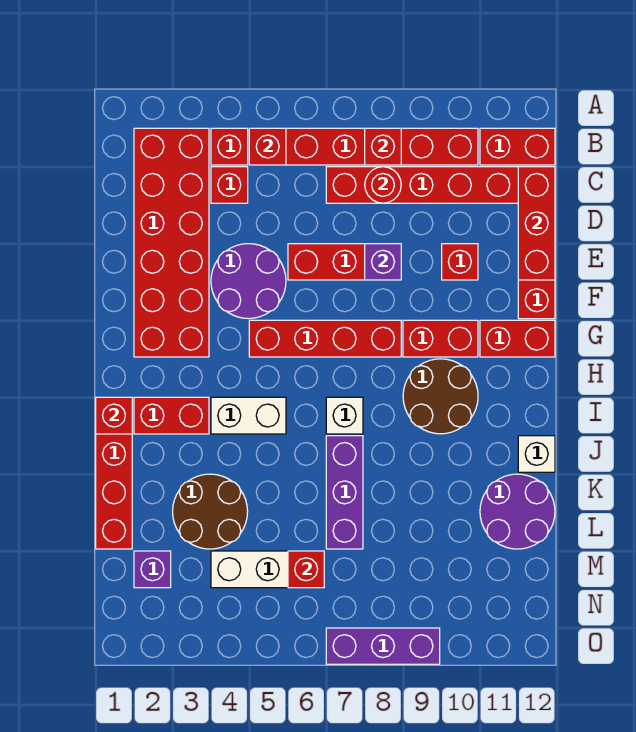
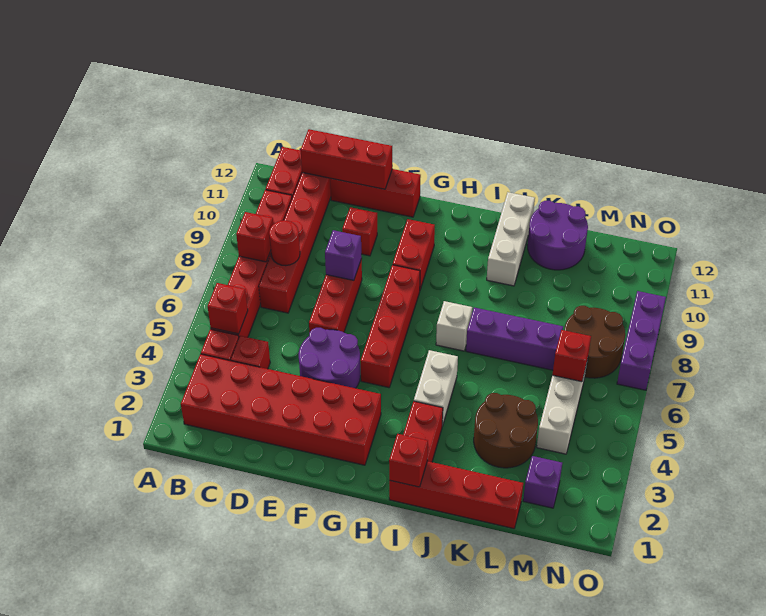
red 1x2 brick [480,320,555,357] -> none
brown 2x2 round brick [403,359,478,434] -> brown 2x2 round brick moved to [564,306,625,378]
white 1x1 brick [518,436,555,472] -> white 1x3 brick [487,192,535,286]

